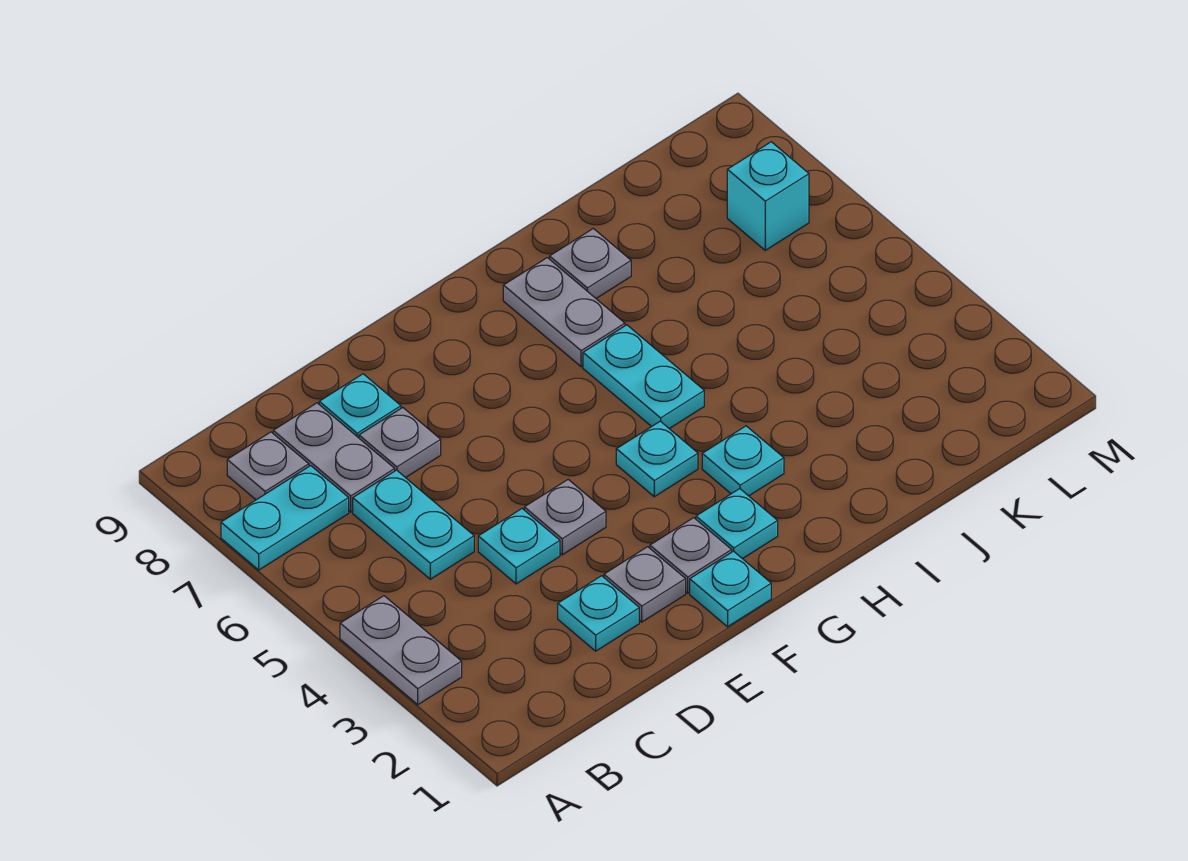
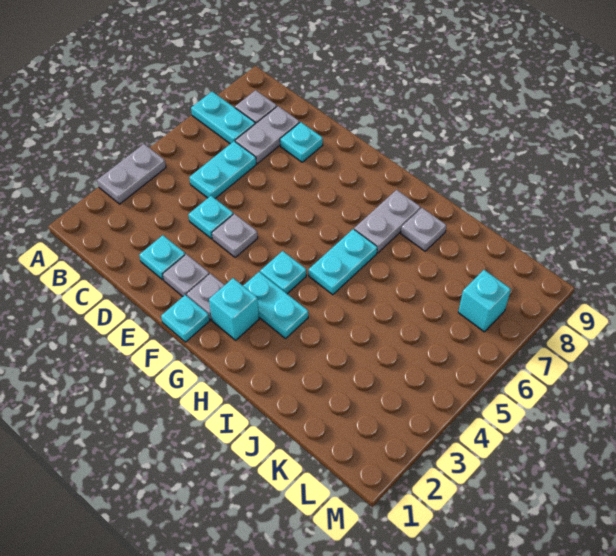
grey 1x1 plate [359,408,441,478] -> none
cyan 1x1 plate [696,489,778,559] -> cyan 1x1 brick [209,278,259,340]
cyan 1x1 plate [702,426,784,496] -> cyan 1x2 plate [243,272,308,339]

